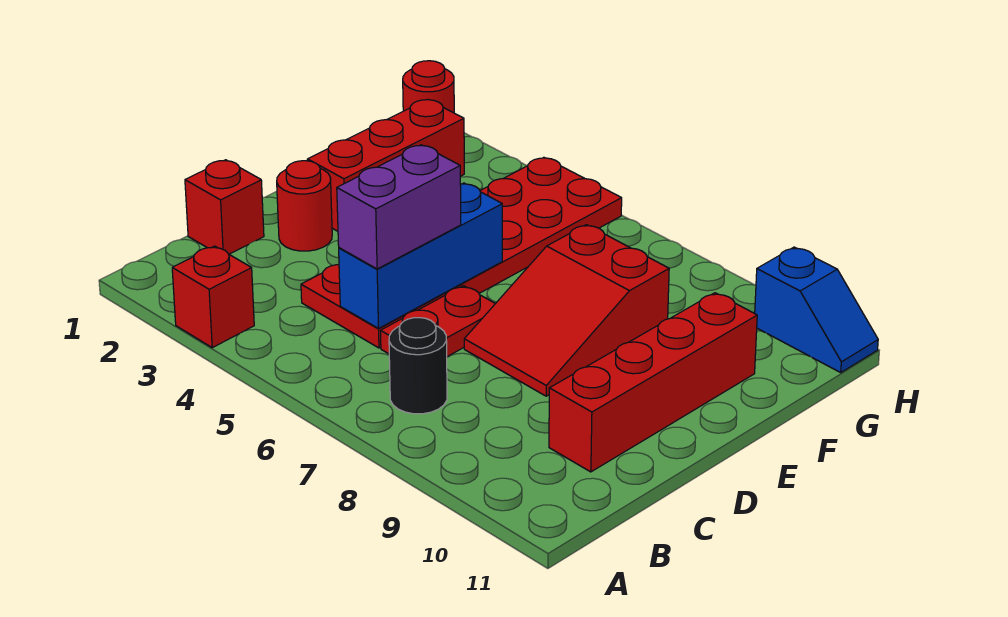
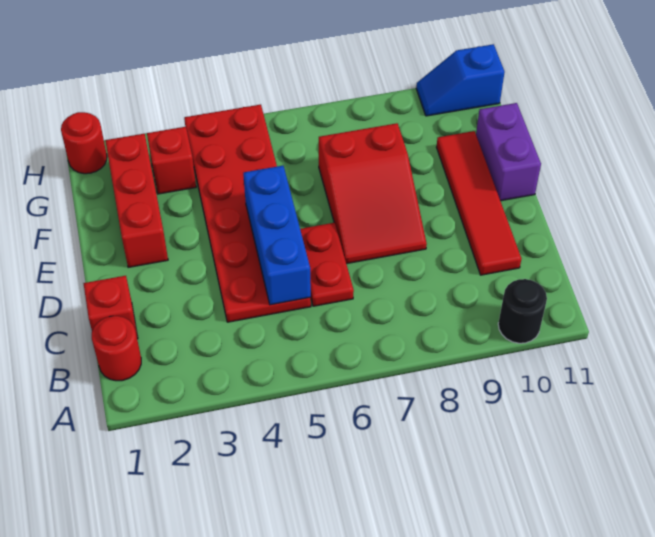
red 1x1 brick [172,246,254,348] -> red 1x1 brick moved to [147,127,196,194]
black 1x1 round brick [389,318,447,414] -> black 1x1 round brick moved to [498,279,547,343]
purple 1x2 brick [337,145,461,269] -> purple 1x2 brick moved to [476,103,541,201]
red 1x4 brick [549,293,757,472] -> red 1x4 tile [436,131,521,275]
red 1x1 round brick [277,161,332,251] -> red 1x1 round brick moved to [92,316,141,381]
blue 1x2 slope [755,247,878,372] -> blue 1x2 slope turned to [416,44,505,116]

